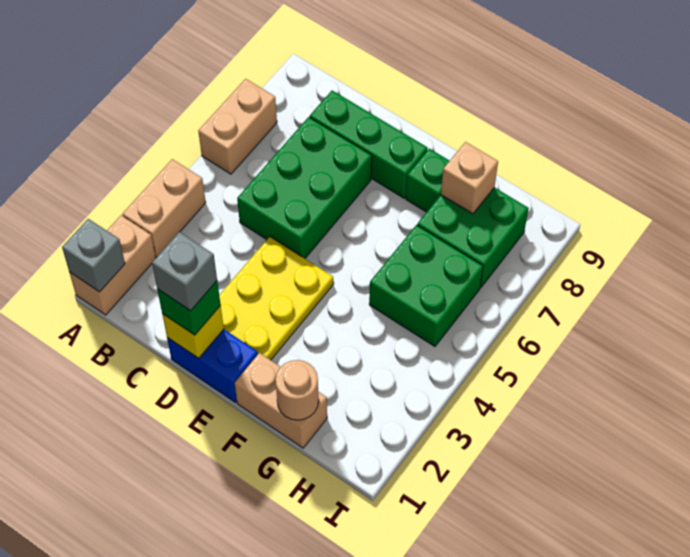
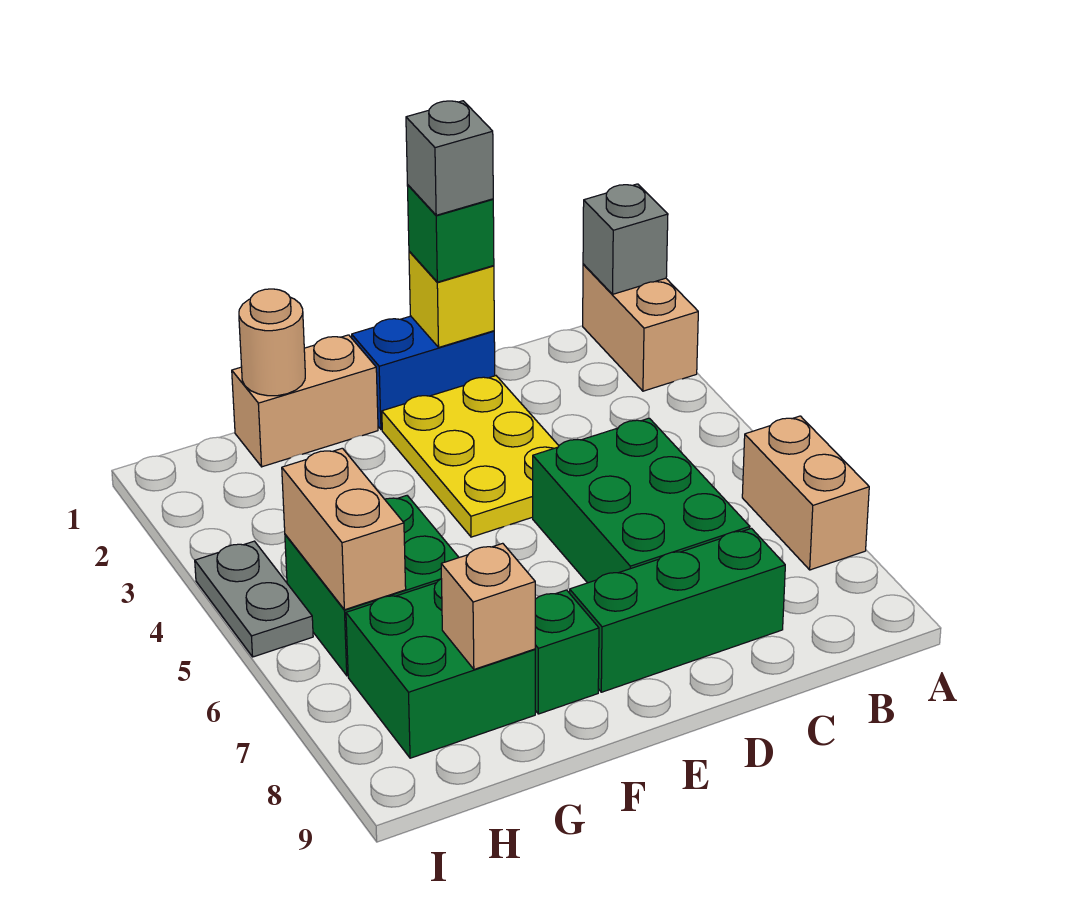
tan 1x2 brick [122,159,206,257] -> tan 1x2 brick moved to [282,448,406,610]
none -> grey 1x2 plate [195,541,313,657]

